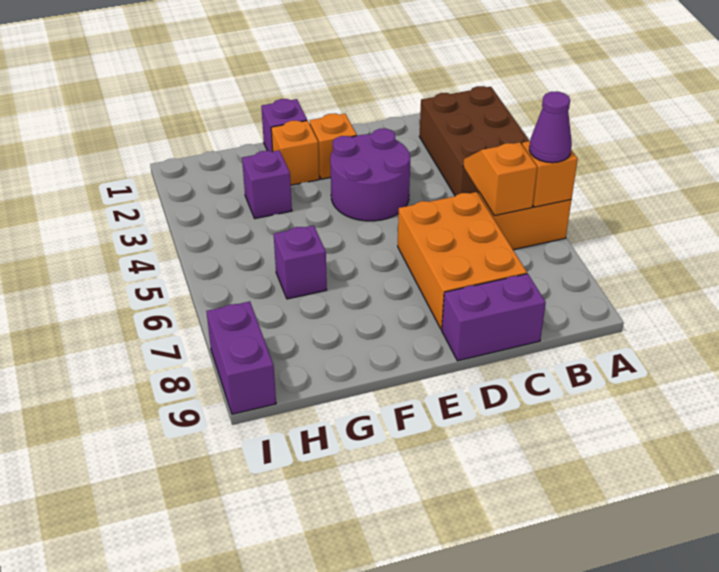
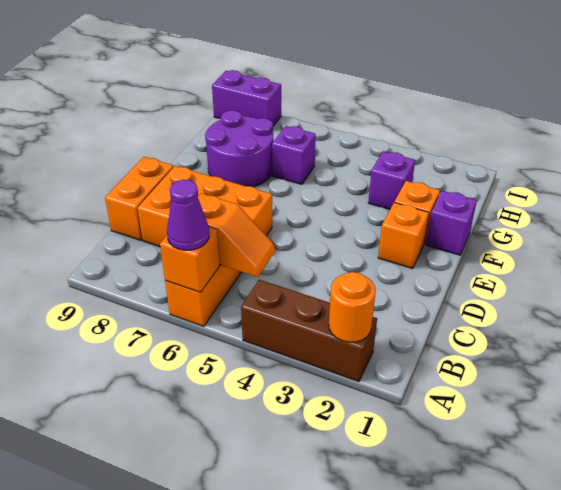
brown 2x3 brick [419,86,529,196] -> brown 1x3 brick [241,280,377,382]
none -> orange 1x1 round brick [329,272,376,342]
purple 1x2 brick [442,274,546,361] -> orange 1x2 brick [105,157,174,240]
purple 2x2 round brick [330,129,410,221] -> purple 2x2 round brick moved to [205,110,273,187]

